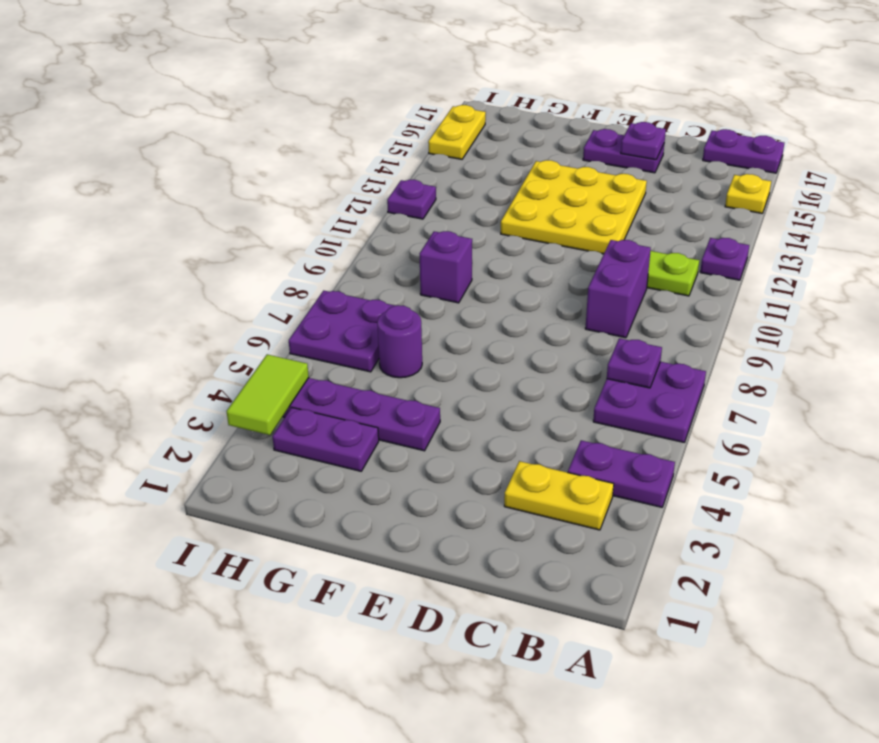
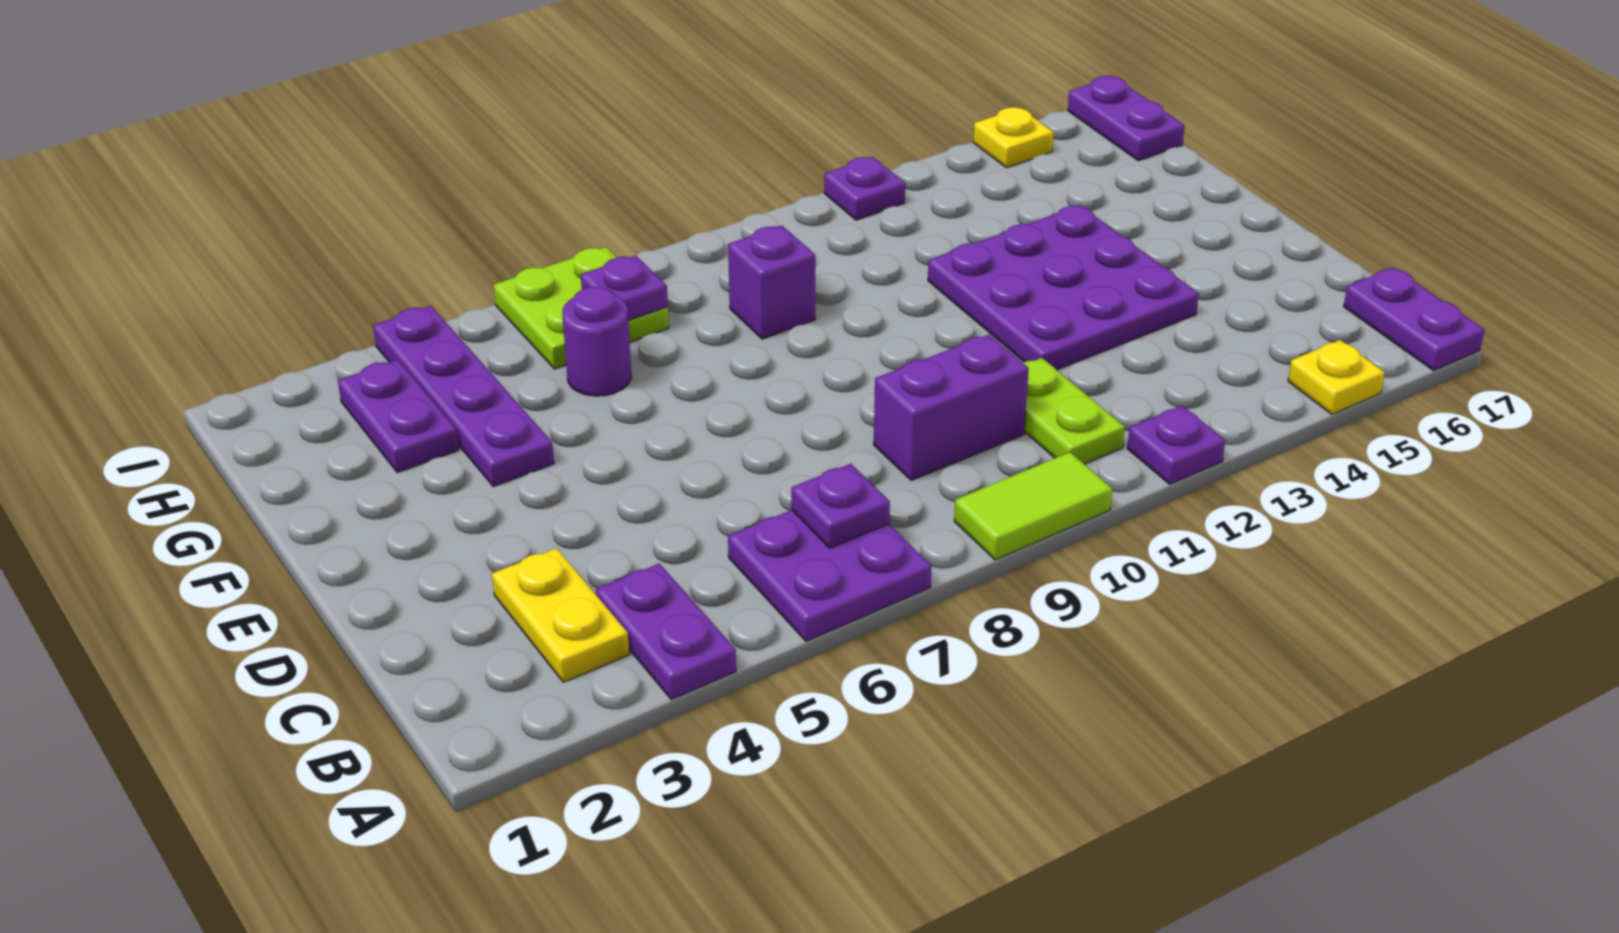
yellow 3x3 plate [501,160,647,254] -> purple 3x3 plate [928,205,1199,370]
purple 1x2 plate [583,129,664,173] -> purple 1x2 plate moved to [1068,76,1185,161]
purple 1x1 plate [621,122,666,160] -> purple 1x1 plate moved to [581,256,668,321]
purple 2x2 plate [289,291,395,372] -> lime 2x2 plate [494,247,669,369]
lime 1x2 tile [226,354,309,435] -> lime 1x2 tile moved to [954,452,1112,560]
yellow 1x2 plate [428,105,486,159] -> yellow 1x1 plate [973,107,1054,168]

